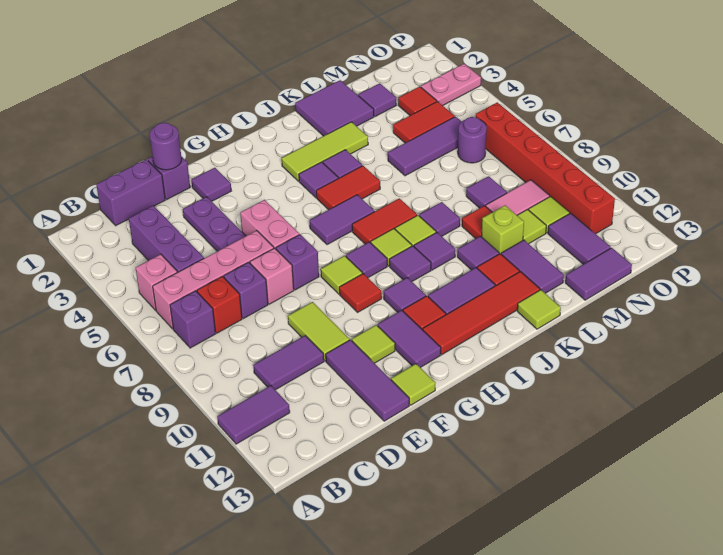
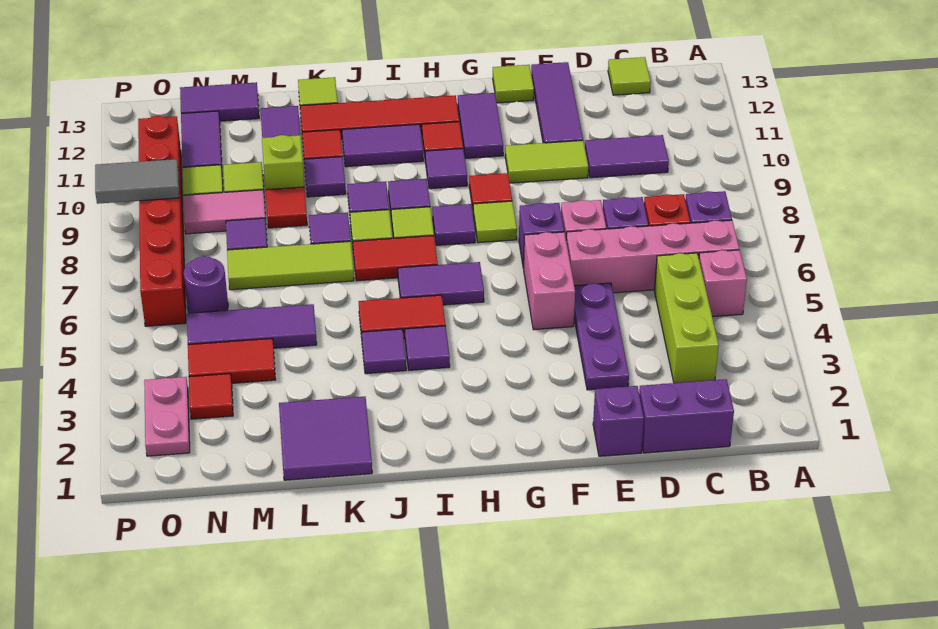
purple 1x2 tile [217,386,290,444] -> none
purple 1x3 brick [129,206,204,272] -> lime 1x3 brick [654,253,719,383]
purple 1x1 round brick [150,123,182,170] -> none
lime 1x2 tile [288,302,350,361] -> lime 1x2 tile turned to [505,140,588,183]
purple 1x1 tile [191,168,231,201] -> none
lime 1x1 tile [352,325,395,363] -> lime 1x1 tile moved to [608,57,651,95]
lime 1x3 tile [282,122,368,181] -> lime 1x3 tile moved to [227,241,354,290]
purple 1x1 tile [358,83,396,117] -> none
pink 1x2 plate [421,64,481,105] -> pink 1x2 plate turned to [144,377,190,456]
none -> grey 1x2 tile [95,159,179,204]

